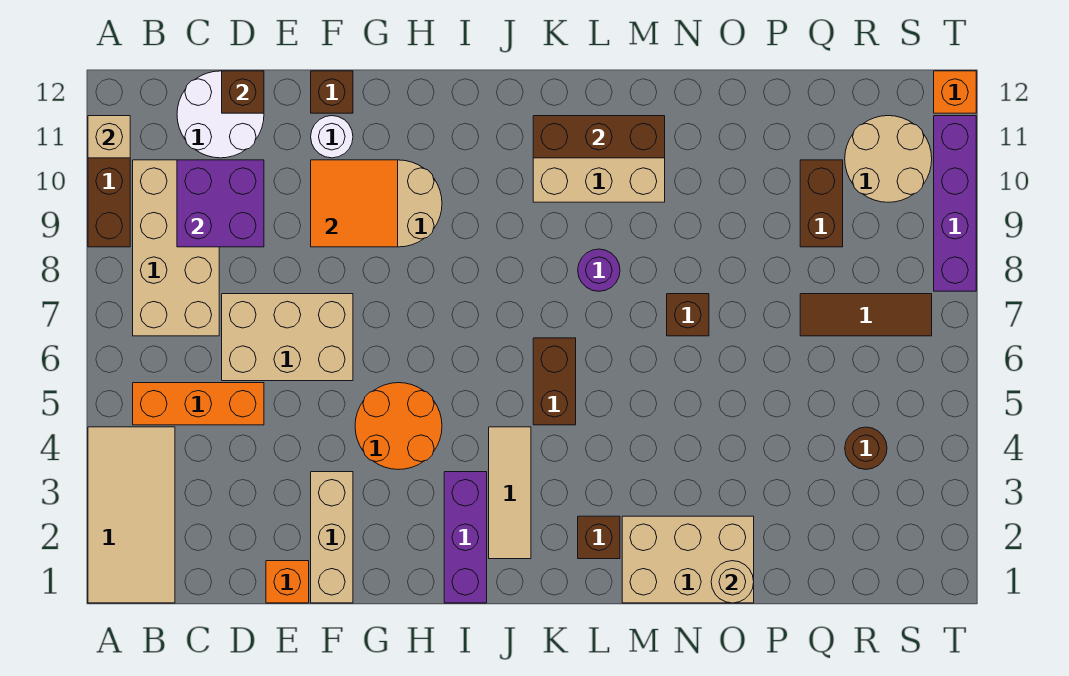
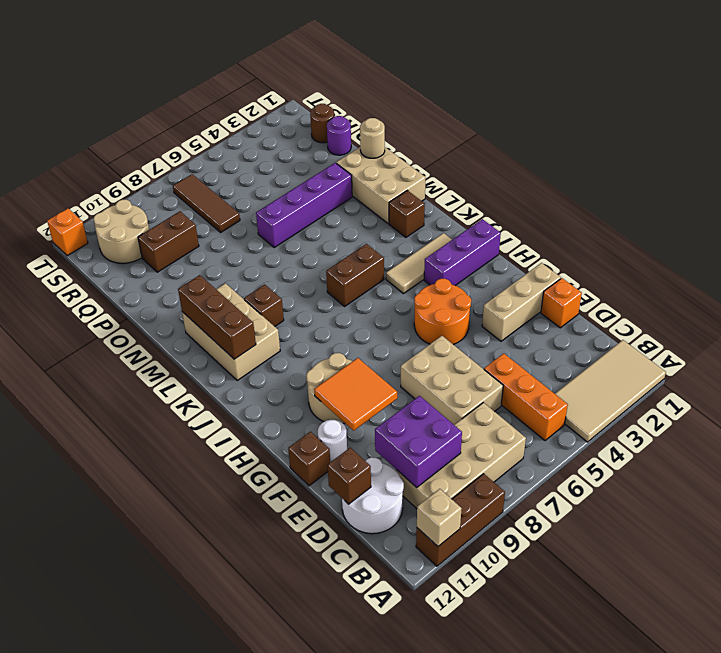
purple 1x1 round brick [578,249,620,291] -> purple 1x1 round brick moved to [327,116,351,155]
brown 1x1 brick [667,294,709,336] -> brown 1x1 brick moved to [244,284,284,326]
brown 1x1 round brick [845,427,887,469] -> brown 1x1 round brick moved to [310,104,334,143]
purple 1x4 brick [934,116,976,291] -> purple 1x4 brick moved to [256,163,352,247]

